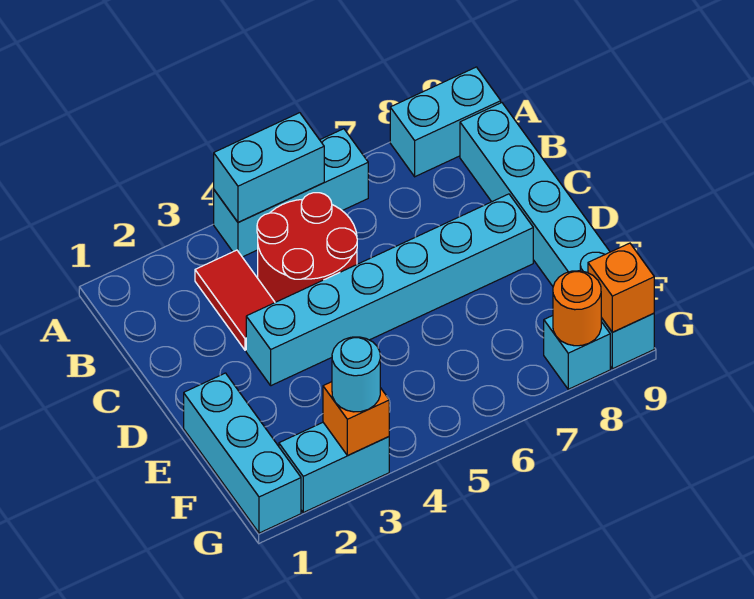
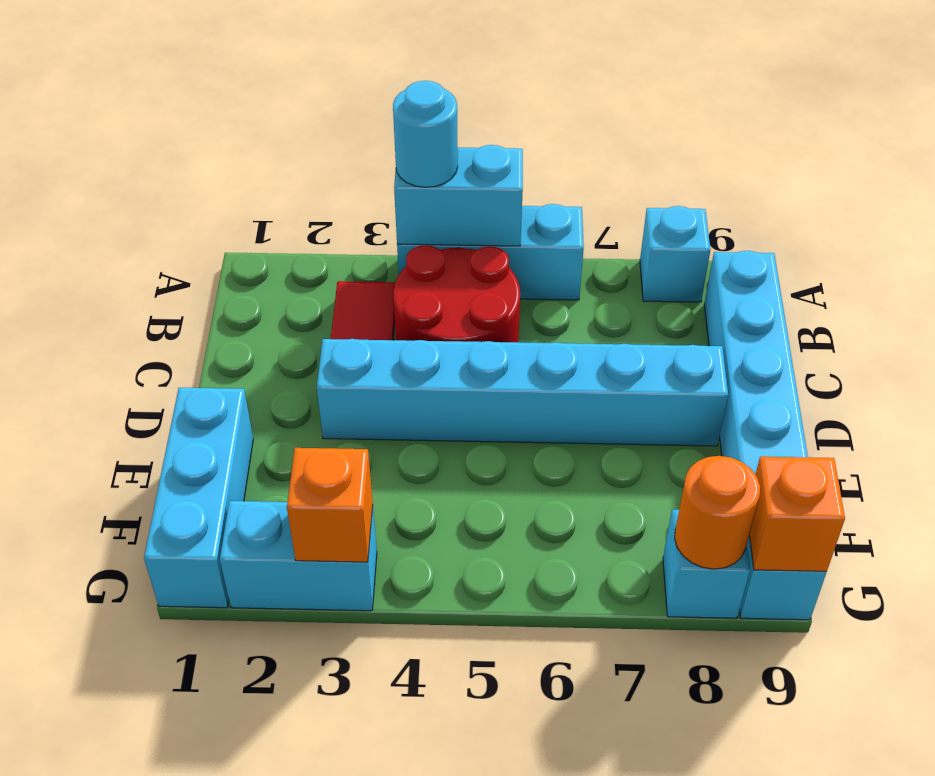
cyan 1x2 brick [390,67,501,177] -> cyan 1x1 brick [640,206,710,302]
cyan 1x1 round brick [332,337,380,412] -> cyan 1x1 round brick moved to [393,81,458,187]

